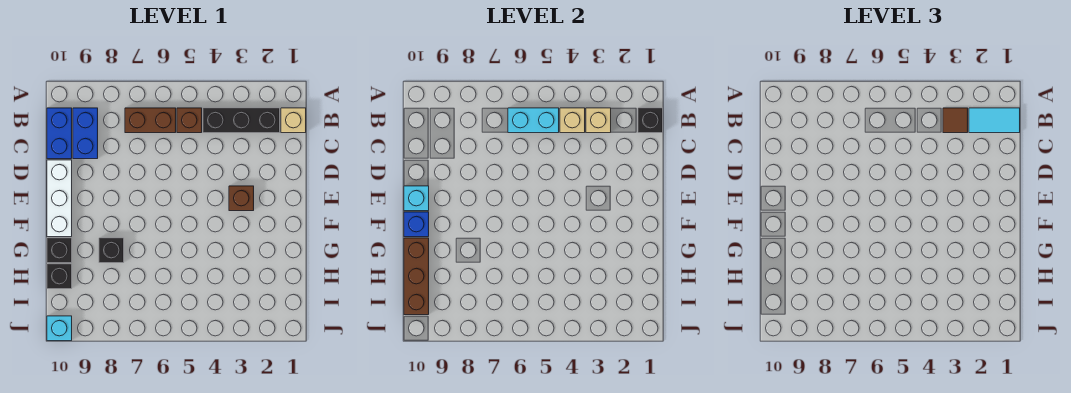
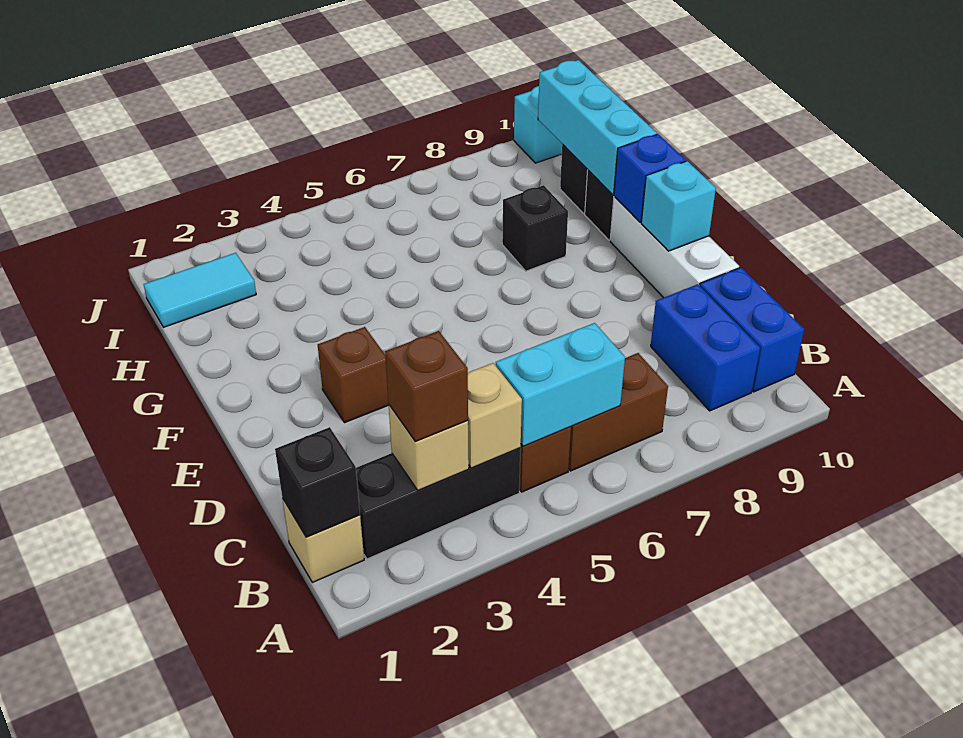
cyan 1x2 tile [969,108,1020,133] -> cyan 1x2 tile moved to [144,253,256,327]
brown 1x1 tile [943,108,968,133] -> brown 1x1 brick [385,331,468,441]
brown 1x3 brick [404,238,429,315] -> cyan 1x3 brick [538,60,657,195]

